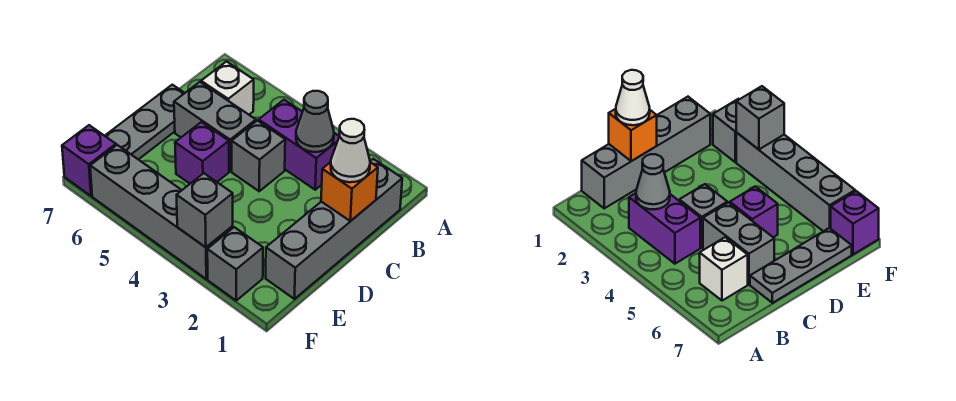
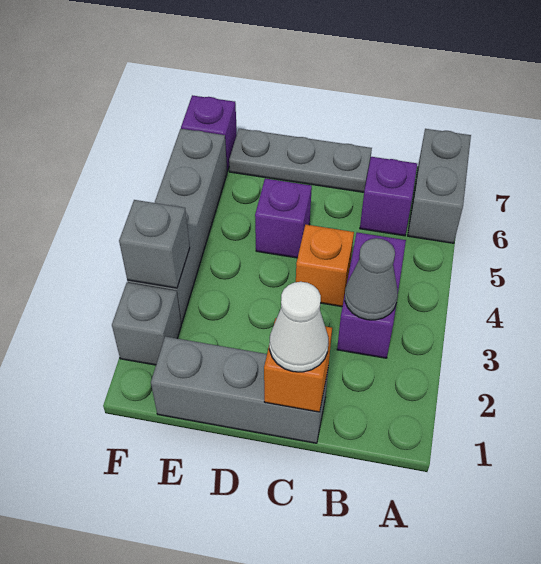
grey 1x4 brick [266,159,402,299] -> grey 1x3 brick [151,337,329,443]
white 1x1 brick [201,62,254,114] -> purple 1x1 brick [360,157,417,236]
grey 1x1 brick [232,121,285,191] -> orange 1x1 brick [296,225,354,307]
grey 1x2 brick [174,82,256,171] -> grey 1x2 brick moved to [408,129,471,243]

